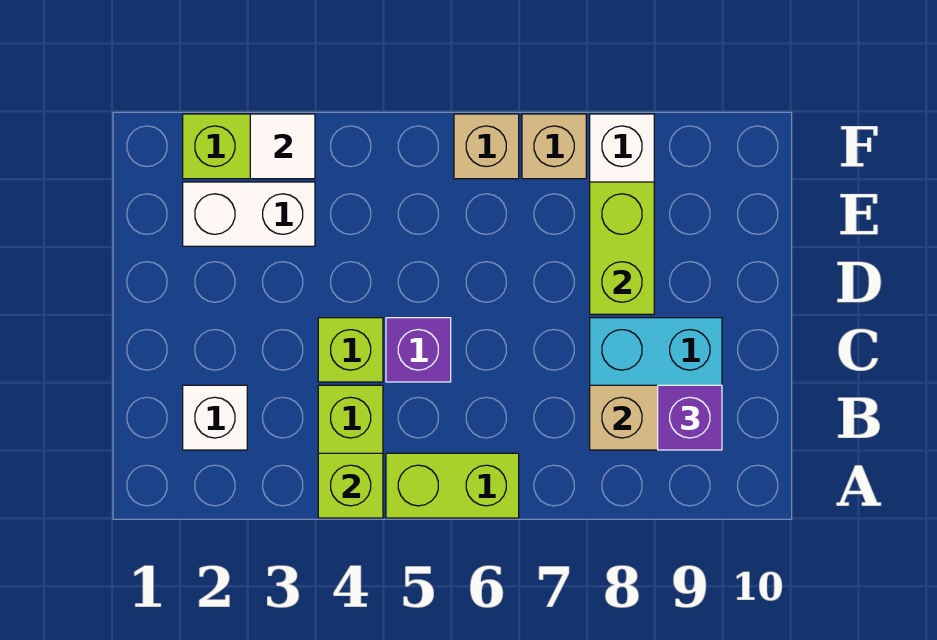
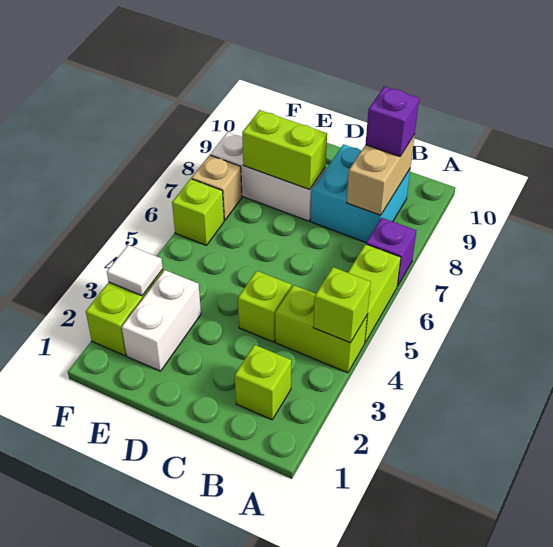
white 1x1 brick [183,385,247,450] -> lime 1x1 brick [235,345,291,420]
purple 1x1 brick [386,318,451,382] -> purple 1x1 brick moved to [366,218,416,286]
tan 1x1 brick [454,114,519,179] -> lime 1x1 brick [172,179,224,245]

